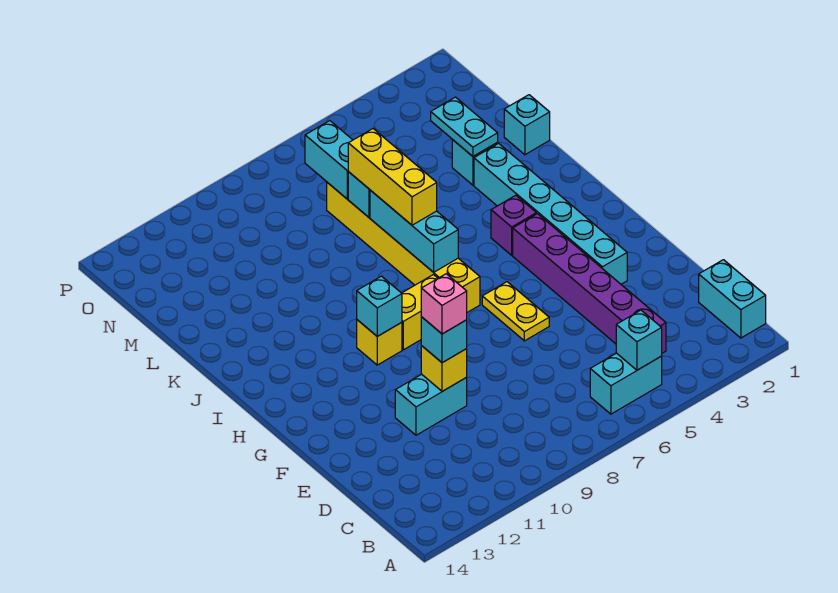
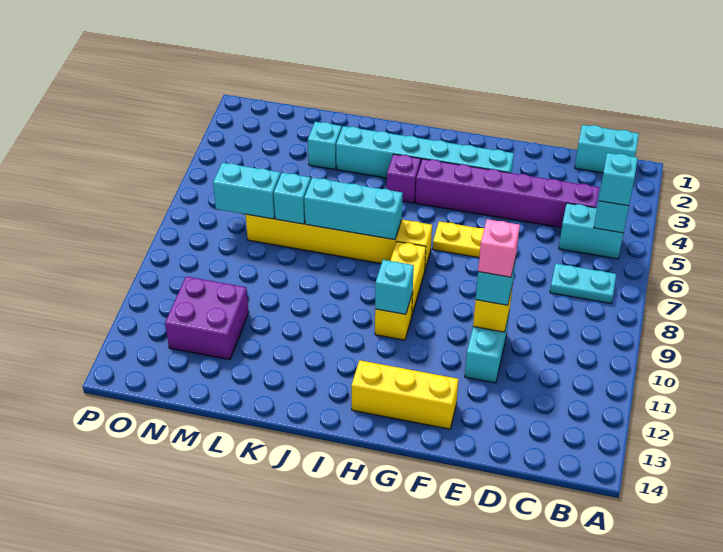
cyan 1x2 brick [590,353,662,414] -> cyan 1x2 brick turned to [559,203,623,259]
yellow 1x3 brick [348,129,437,225] -> yellow 1x3 brick moved to [351,360,459,429]
cyan 1x1 brick [504,95,550,155] -> cyan 1x1 brick moved to [599,153,638,206]
cyan 1x2 plate [431,97,498,156] -> cyan 1x2 plate moved to [550,264,616,303]
none -> purple 2x2 brick [165,276,249,360]

